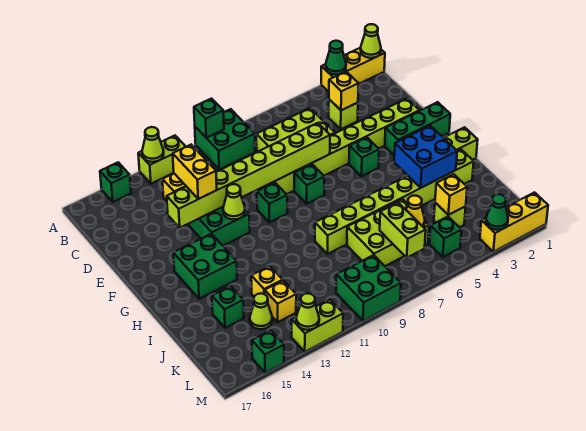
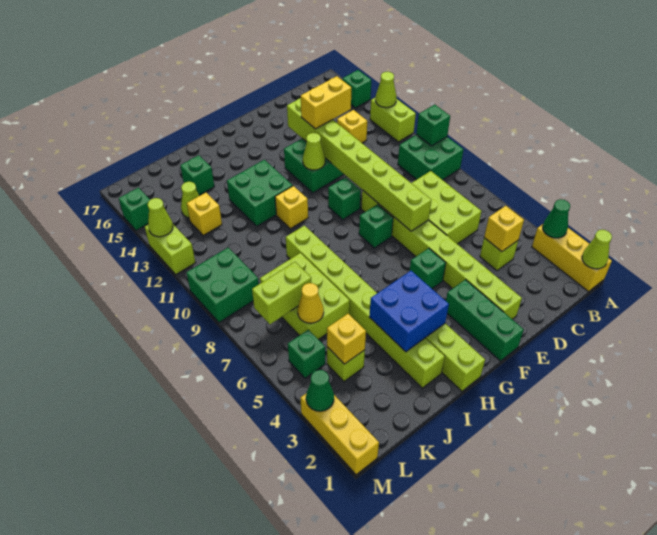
green 2x2 brick [173,234,237,299] -> green 2x2 brick moved to [227,160,293,226]
yellow 1x1 brick [251,266,283,296] -> yellow 1x1 brick moved to [275,186,308,229]

